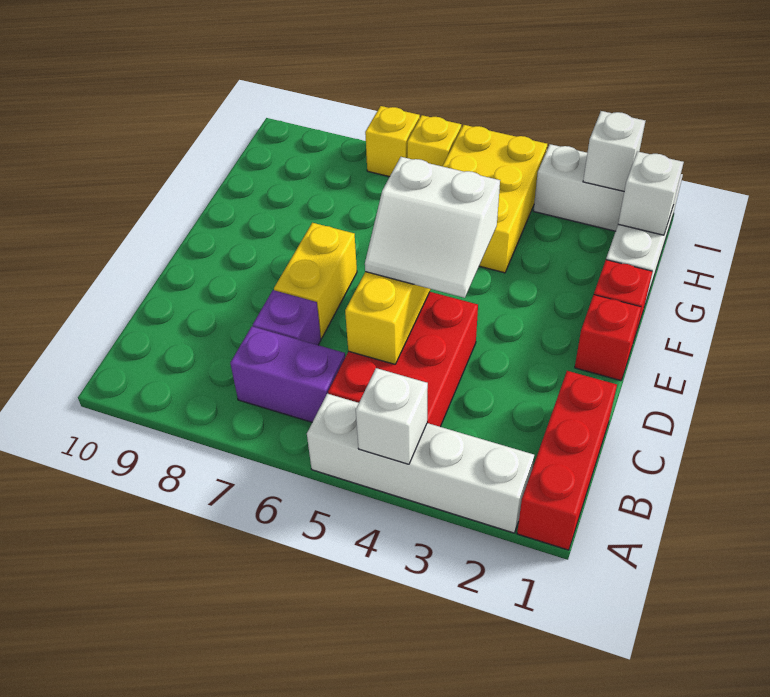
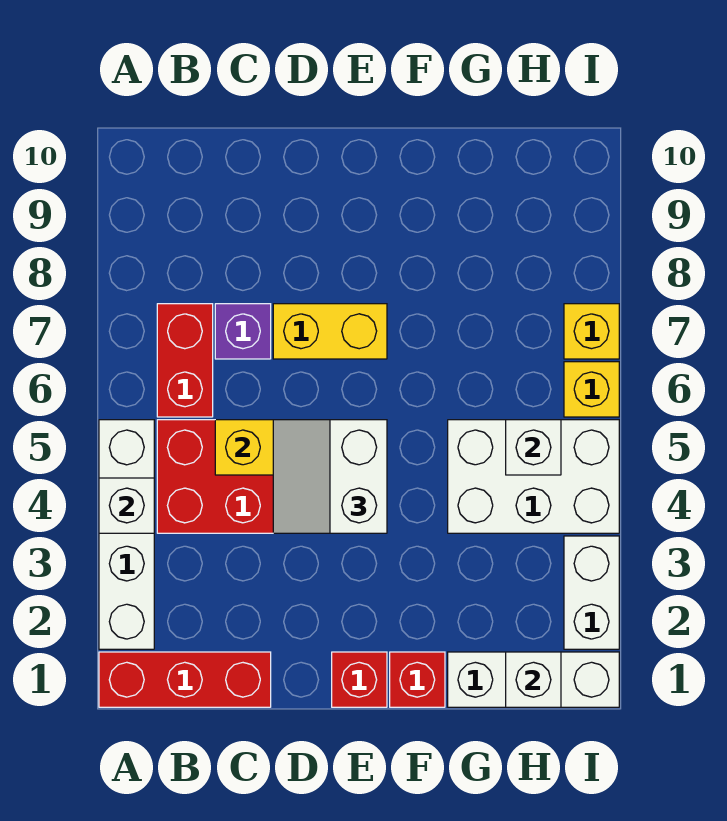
purple 1x2 brick [230,327,345,422] -> red 1x2 brick [157,304,213,417]
yellow 2x3 brick [442,125,547,273] -> white 2x3 brick [448,420,619,533]
white 1x1 brick [583,111,645,191] -> white 1x1 brick moved to [506,420,561,475]

